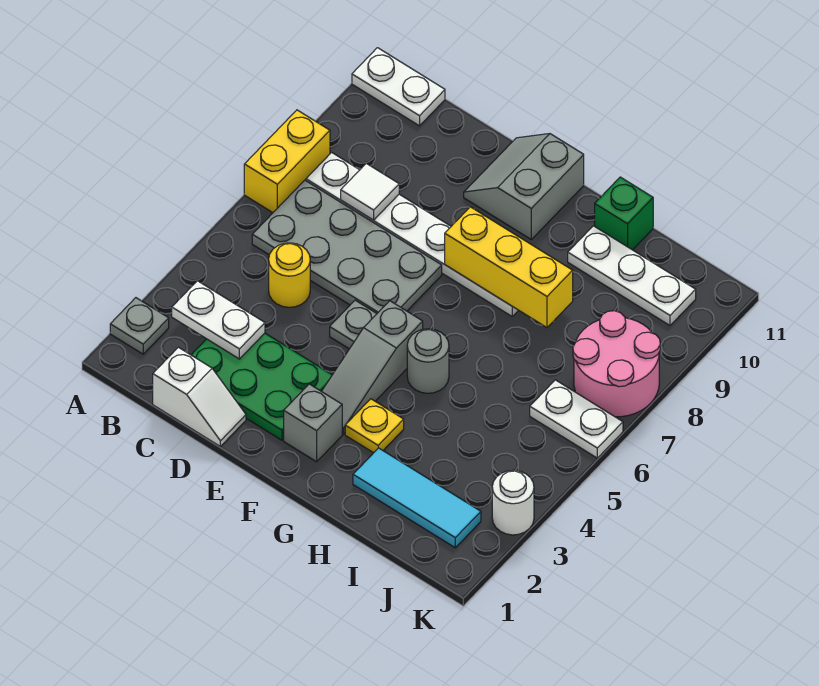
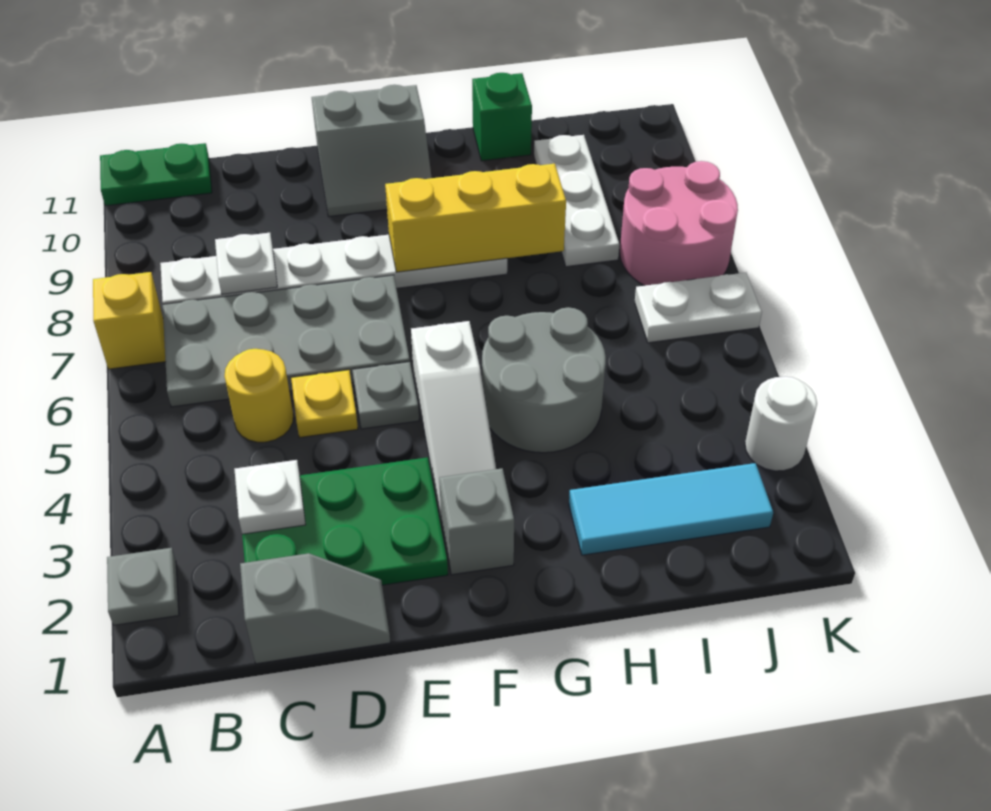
yellow 1x2 brick [244,110,330,213] -> yellow 1x1 brick [93,272,166,369]
white 1x2 plate [352,48,445,126] -> green 1x2 plate [100,143,212,206]
white 1x2 plate [172,281,265,359] -> white 1x1 plate [234,460,306,534]
white 1x2 slope [153,347,246,446] -> grey 1x2 slope [240,553,390,664]
white 1x1 tile [341,163,399,220] -> white 1x1 plate [215,233,277,294]
grey 2x2 slope [464,134,584,239] -> grey 2x2 slope turned to [312,85,432,217]
grey 1x3 slope [322,301,423,434] -> white 1x3 slope [411,321,496,518]
yellow 1x1 plate [345,399,404,453] -> yellow 1x1 plate moved to [291,370,358,438]
grey 1x1 round brick [407,329,449,393] -> grey 2x2 round brick [482,307,606,453]
white 1x3 plate [568,226,696,325] -> white 1x3 plate turned to [534,135,620,267]

